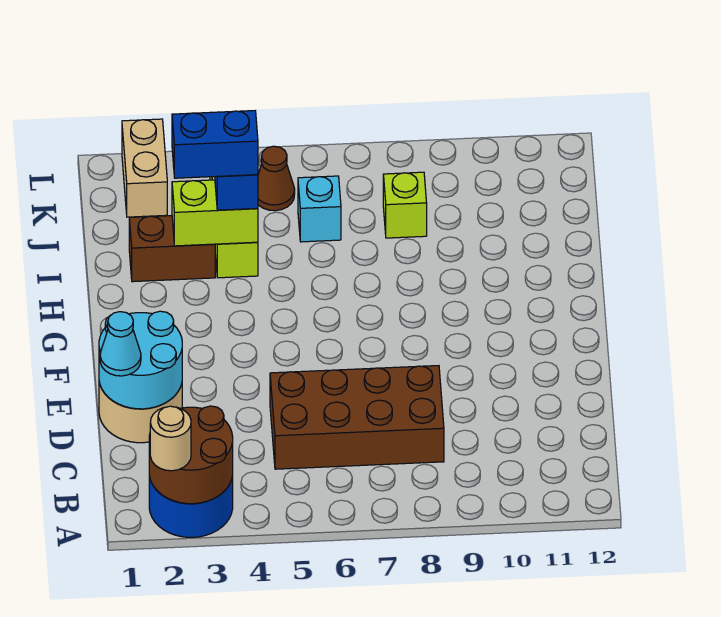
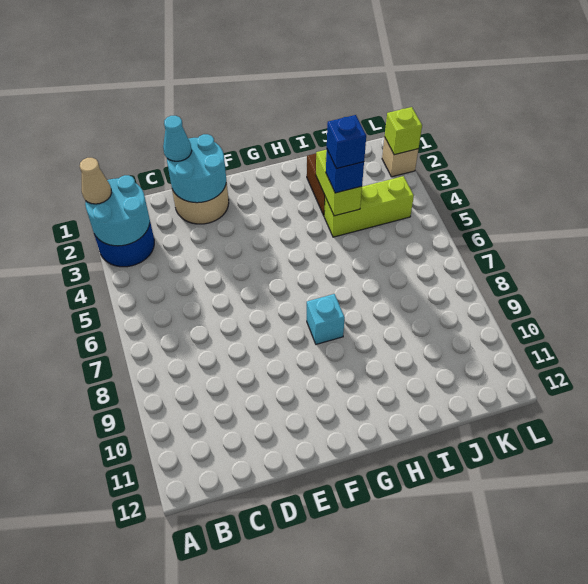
brown 2x2 round brick [149,406,233,504] -> cyan 2x2 round brick [85,175,150,246]
tan 1x1 round brick [150,406,191,471] -> tan 1x1 cone [80,158,111,204]
brown 2x4 brick [270,366,444,469] -> none
blue 1x2 brick [172,111,258,178] -> blue 1x1 brick [327,115,366,169]
cyan 1x1 brick [298,176,341,242] -> cyan 1x1 brick moved to [307,294,345,344]
lime 1x1 brick [383,172,427,238] -> lime 1x1 brick moved to [385,107,422,155]
tan 1x2 brick [122,119,167,217] -> tan 1x1 brick [382,137,418,177]
brown 1x1 cone [258,146,295,211] -> none

